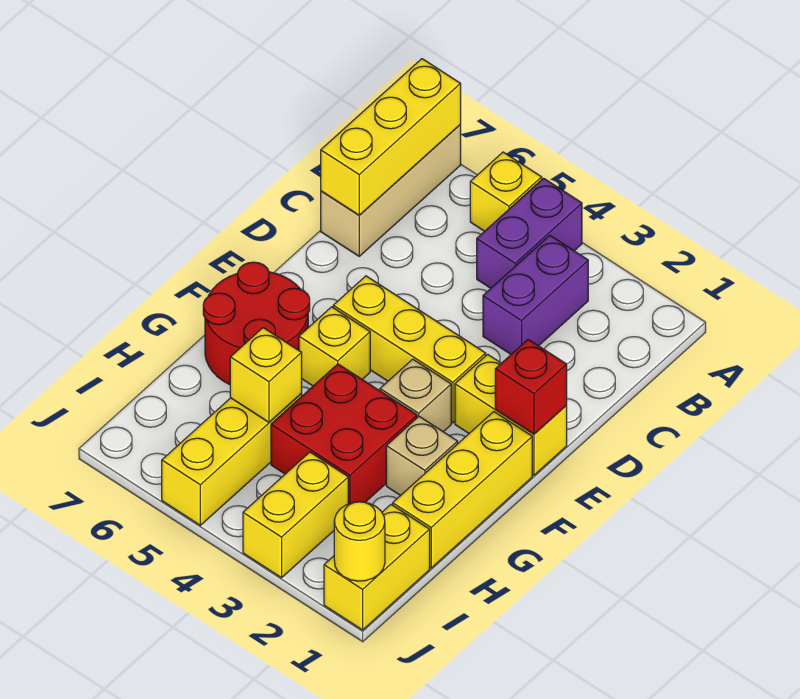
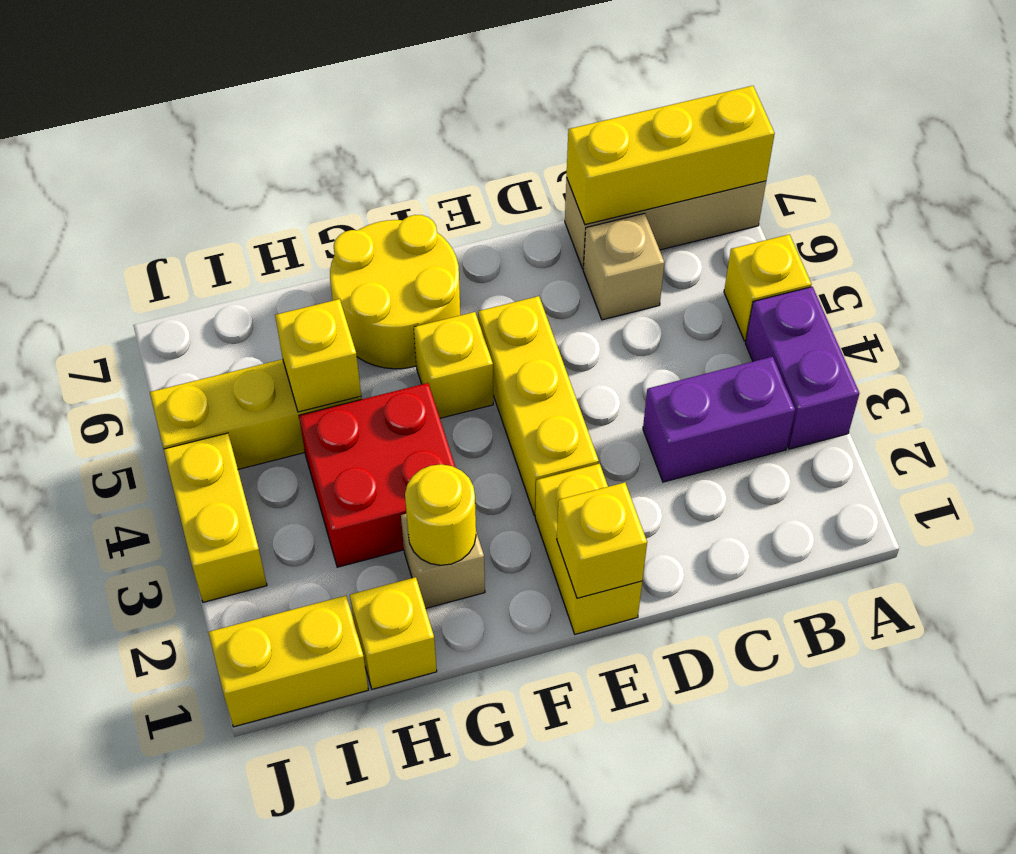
purple 1x2 brick [477,178,582,288] -> purple 1x2 brick turned to [745,287,859,449]
red 1x1 brick [495,340,567,434] -> yellow 1x1 brick [557,482,647,598]
yellow 1x3 brick [393,412,532,568] -> yellow 1x1 brick [350,577,437,689]
tan 1x1 brick [380,359,451,432] -> tan 1x1 brick moved to [583,213,664,320]
red 2x2 round brick [203,262,310,385] -> yellow 2x2 round brick [330,215,460,369]
yellow 1x2 brick [243,452,348,578] -> yellow 1x2 brick turned to [164,433,267,602]
yellow 1x1 round brick [334,502,385,581] -> yellow 1x1 round brick moved to [405,464,476,565]

